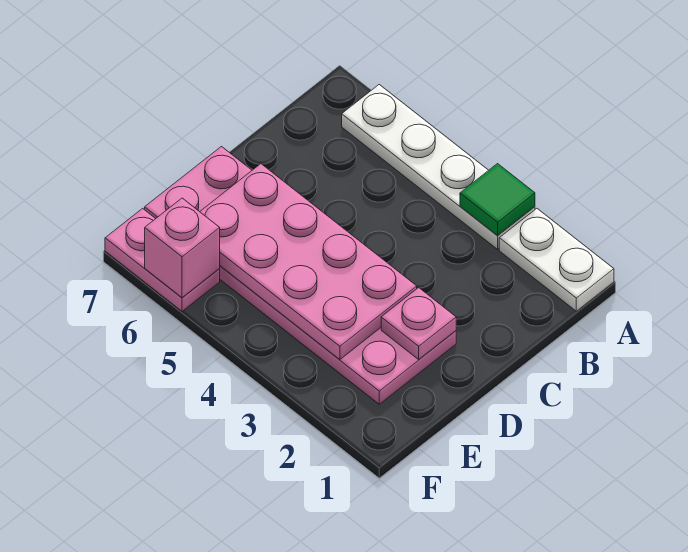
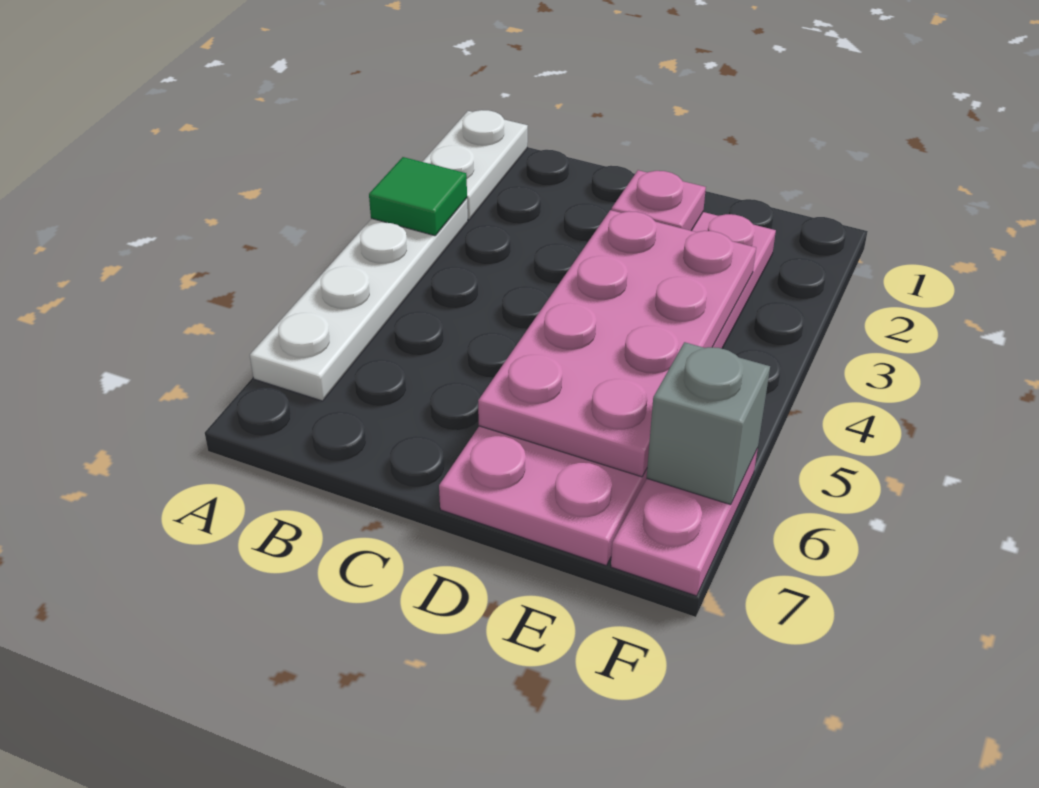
pink 1x1 brick [145,198,220,298] -> grey 1x1 brick [647,342,770,505]

